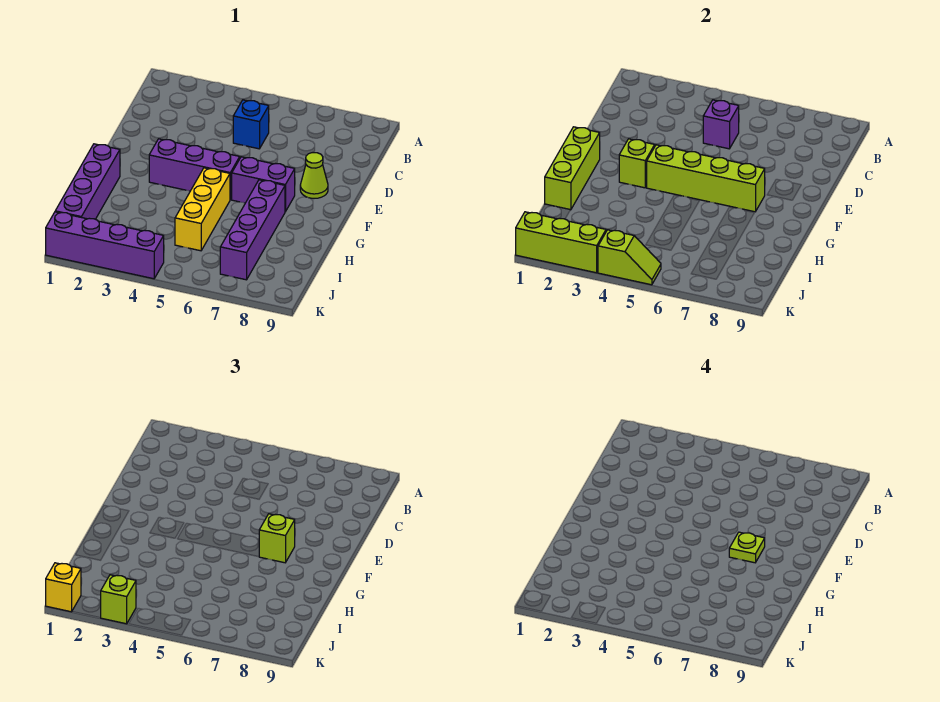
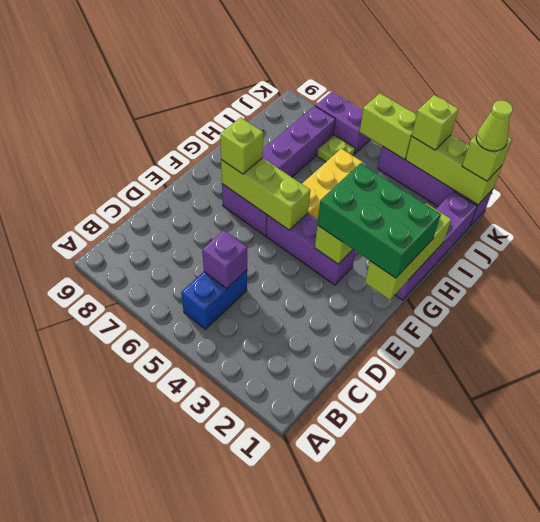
blue 1x1 brick [233,100,269,149] -> blue 1x2 brick [181,270,247,329]
lime 1x1 cone [300,153,328,198] -> lime 1x1 cone moved to [476,101,513,151]
none -> green 2x3 brick [317,163,441,278]
lime 1x4 brick [647,145,765,212] -> lime 1x3 brick [221,158,310,230]
lime 1x1 plate [729,532,765,563] -> lime 1x1 plate moved to [317,135,355,162]
yellow 1x1 brick [46,563,81,612] -> lime 1x1 brick [462,135,512,181]
lime 1x2 slope [598,230,661,285] -> lime 1x2 brick [360,93,416,159]
none -> purple 1x2 brick [315,92,370,154]

